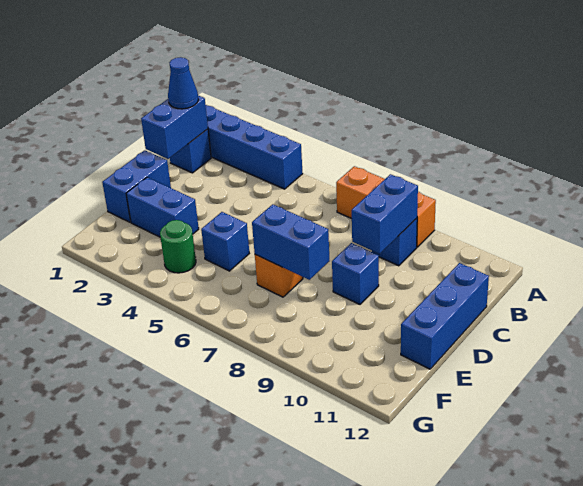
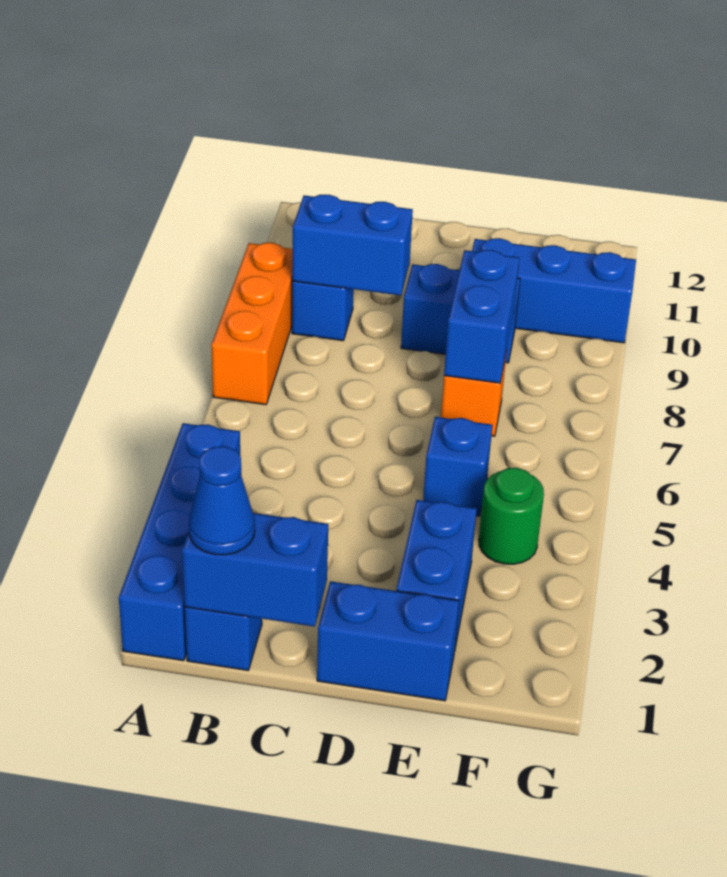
blue 1x3 brick [401,263,489,369] -> blue 1x3 brick moved to [472,238,636,343]
blue 1x1 brick [332,243,379,304] -> blue 1x2 brick [401,264,520,363]

